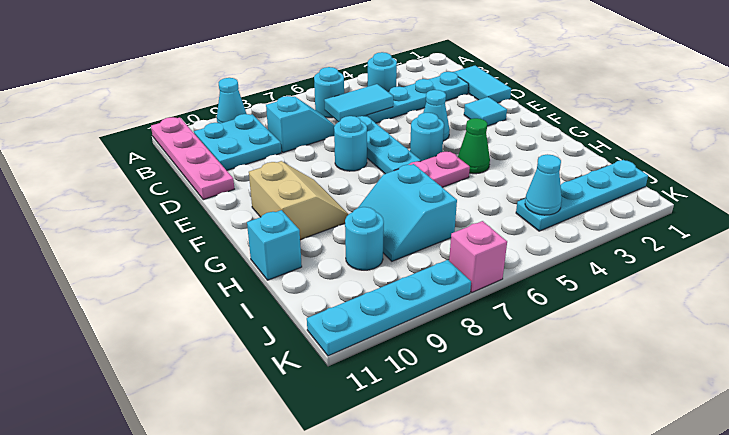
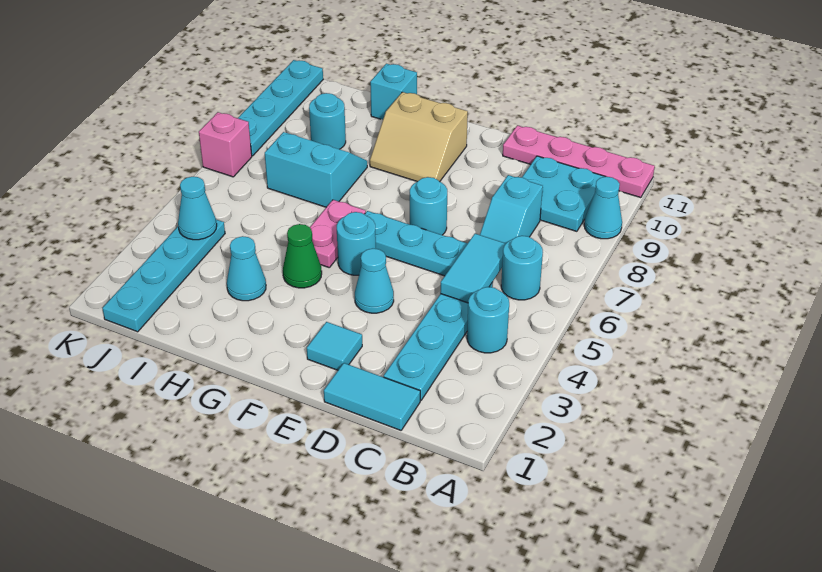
none -> cyan 1x1 cone [227,236,266,301]

